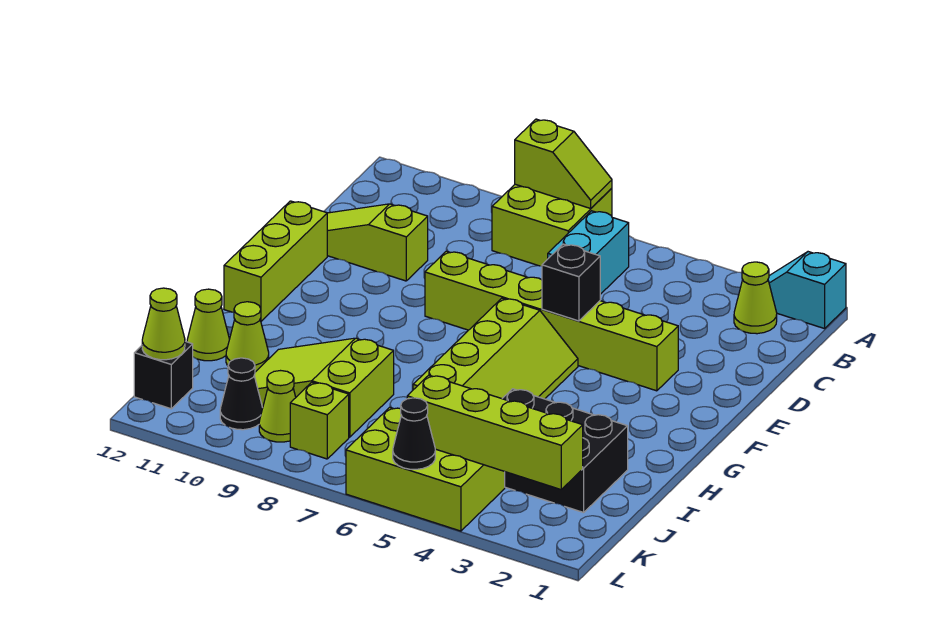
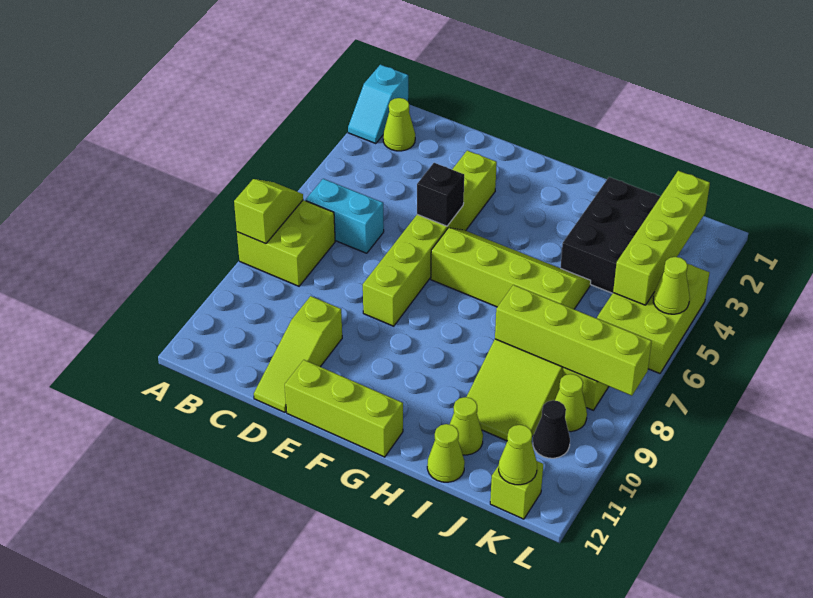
none -> lime 1x4 brick [495,285,652,396]
black 1x1 brick [134,341,193,409] -> lime 1x1 brick [490,461,543,519]
black 1x1 cone [393,398,435,469] -> lime 1x1 cone [653,257,690,314]

